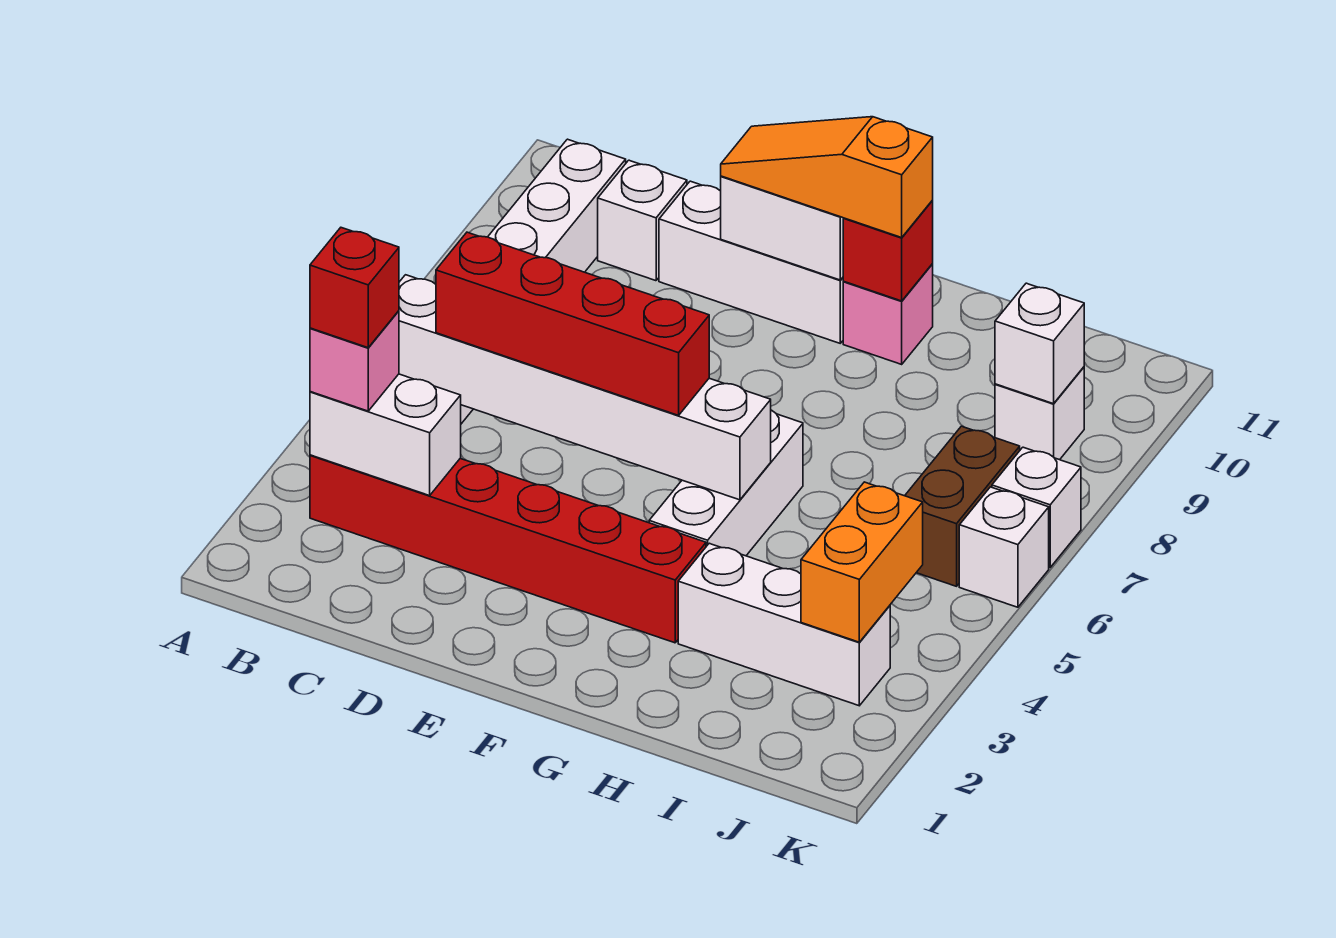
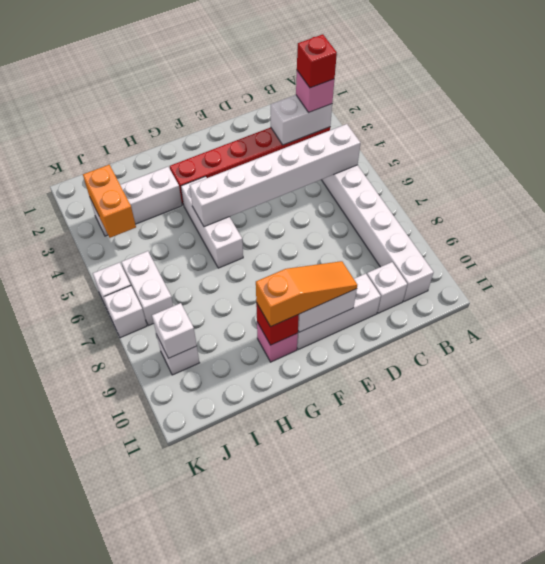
red 1x4 brick [436,232,709,415] -> none
brown 1x2 brick [905,426,1020,586] -> white 1x2 brick [121,251,173,326]

